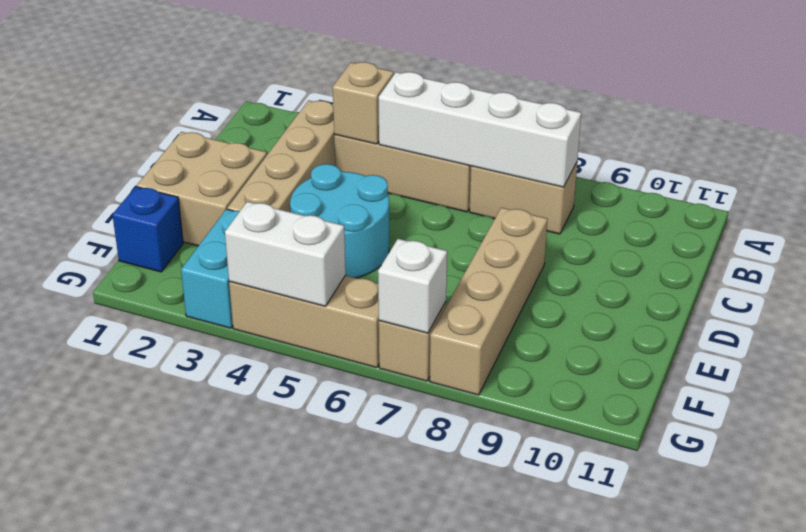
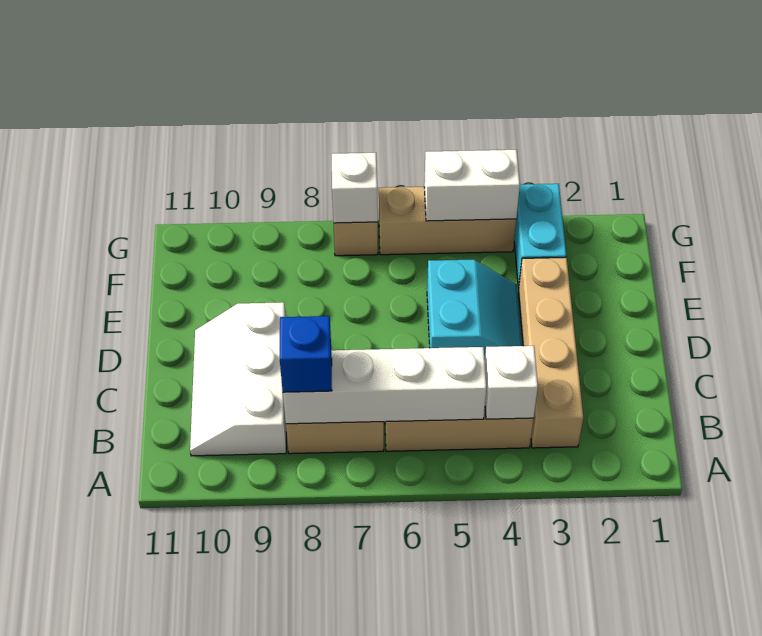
tan 1x1 brick [333,62,394,144] -> white 1x1 brick [485,346,538,419]
none -> white 2x3 slope [190,302,286,456]
tan 2x2 brick [137,132,267,246] -> none
cyan 2x2 round brick [290,164,389,278] -> cyan 2x2 slope [427,260,522,360]
tan 1x4 brick [430,208,548,395] -> none
blue 1x1 brick [112,187,183,272] -> blue 1x1 brick moved to [280,316,332,392]

